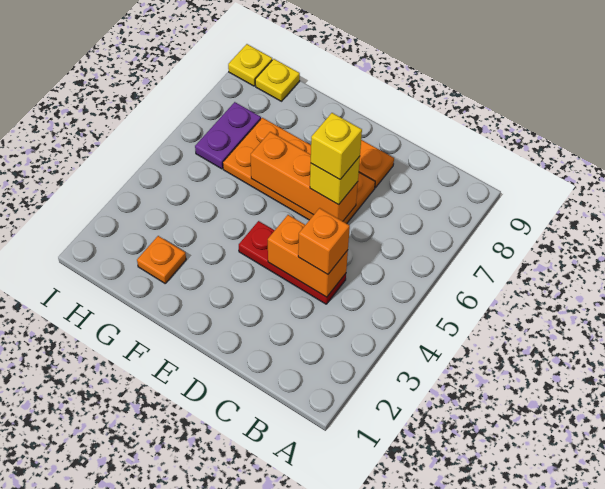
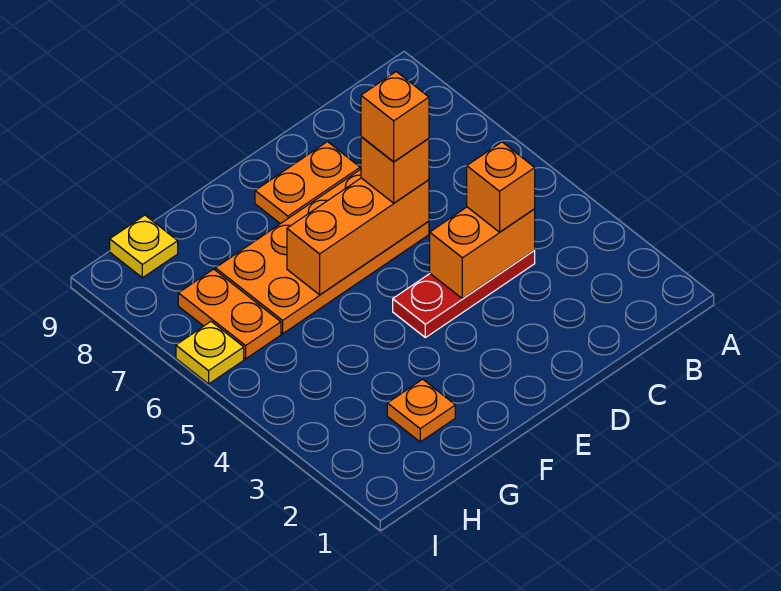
yellow 1x1 brick [310,156,360,205] -> orange 1x1 brick [361,137,429,203]
yellow 1x1 brick [311,113,362,179] -> orange 1x1 brick [361,72,429,162]
purple 1x2 plate [195,102,261,169] -> orange 1x2 plate [178,269,281,359]
yellow 1x1 plate [228,44,272,86] -> yellow 1x1 plate moved to [176,322,244,384]

